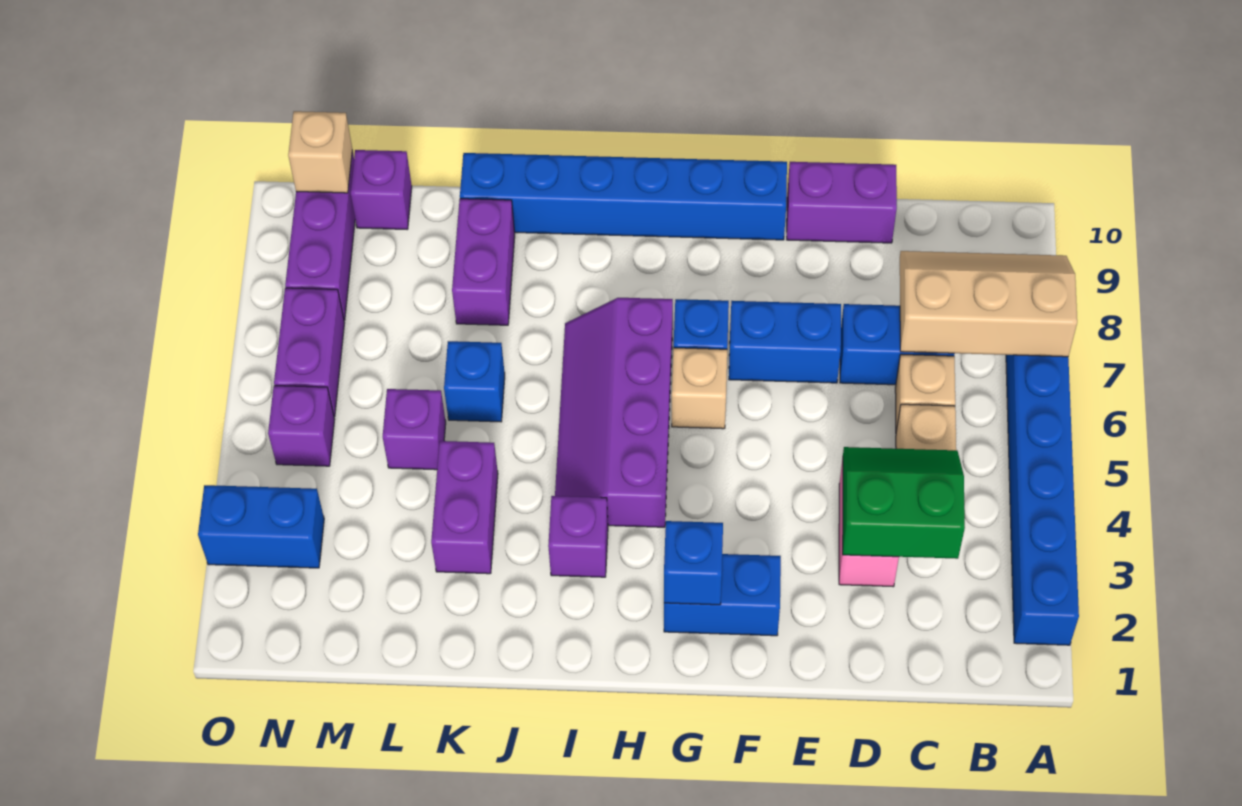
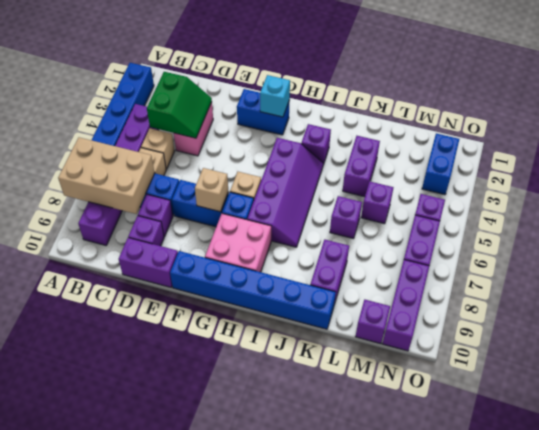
tan 2x3 slope [900,251,1077,357] -> tan 2x3 brick [58,137,155,214]
none -> purple 1x6 brick [78,104,159,245]
green 2x2 slope [843,447,965,559] -> green 2x2 slope turned to [147,72,212,138]
none -> purple 1x1 brick [138,195,173,237]
none -> purple 1x1 brick [128,216,164,246]
blue 1x1 brick [664,521,723,605] -> cyan 1x1 brick [260,75,290,117]
none -> pink 2x2 brick [205,214,271,272]
blue 1x1 brick [444,341,505,422] -> purple 1x1 brick [330,196,362,239]
blue 1x2 brick [198,485,324,568] -> blue 1x2 brick turned to [422,133,459,195]
tan 1x1 brick [288,111,352,193] -> tan 1x1 brick moved to [195,168,228,212]

